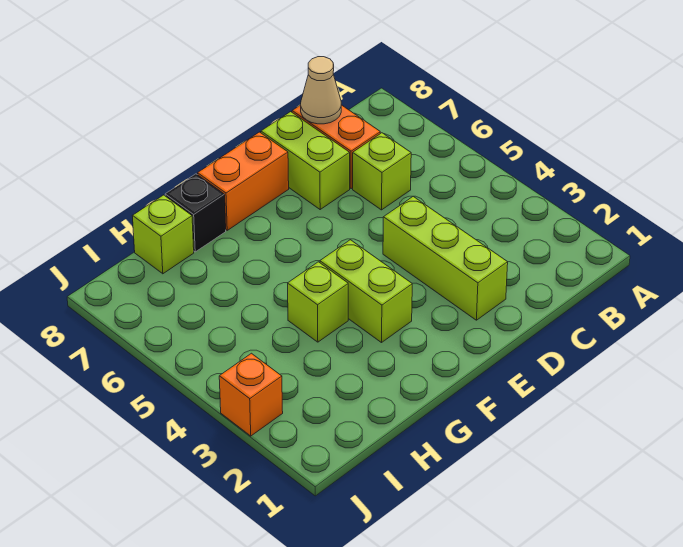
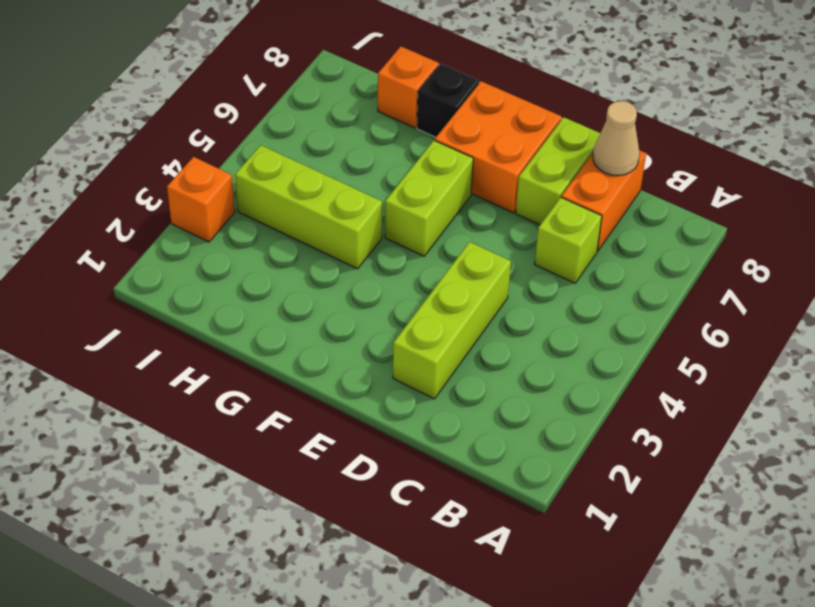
orange 1x2 brick [198,132,289,230] -> orange 2x2 brick [435,81,561,213]
lime 1x2 brick [320,240,412,343] -> lime 1x2 brick moved to [385,140,473,256]
lime 1x1 brick [288,262,348,342] -> lime 1x3 brick [235,145,382,269]
lime 1x1 brick [133,195,194,274] -> orange 1x1 brick [378,47,439,128]

